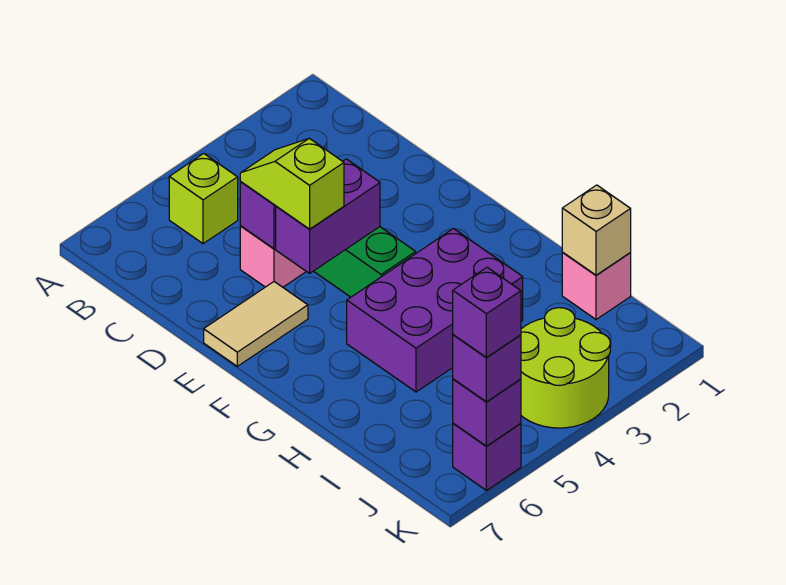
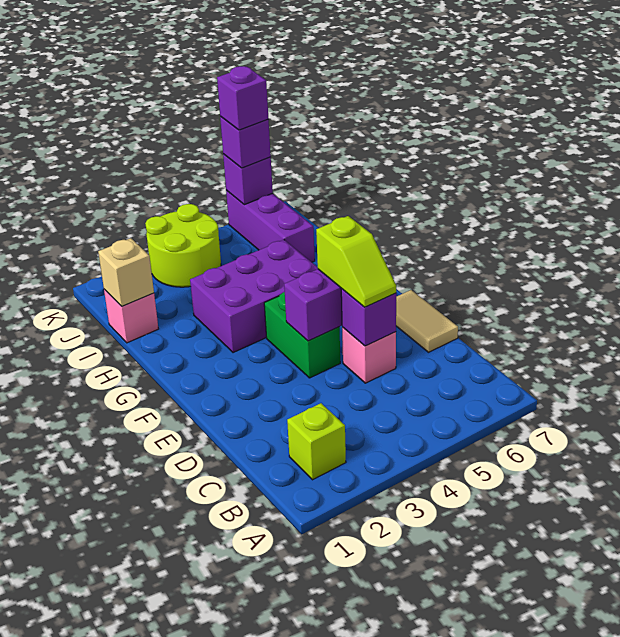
lime 1x1 brick [169,153,238,244] -> lime 1x1 brick moved to [287,403,346,480]
tan 1x2 tile [204,282,308,366] -> tan 1x2 tile turned to [396,290,458,352]
purple 1x1 brick [453,423,521,490] -> purple 1x3 brick [226,190,315,262]

